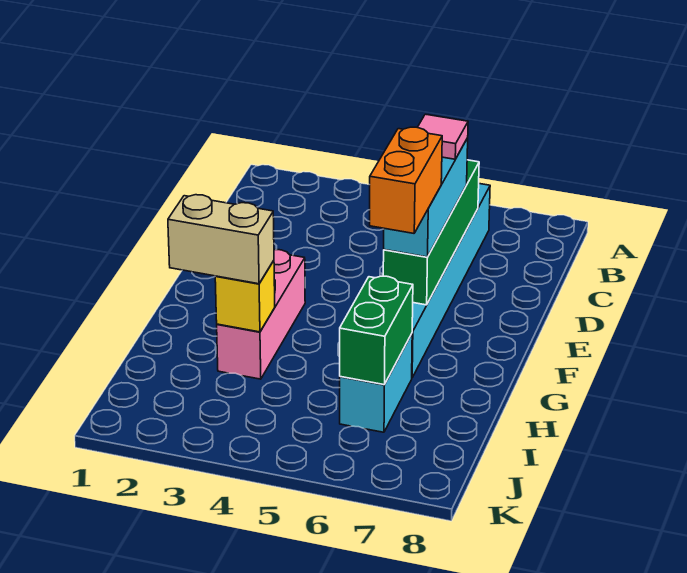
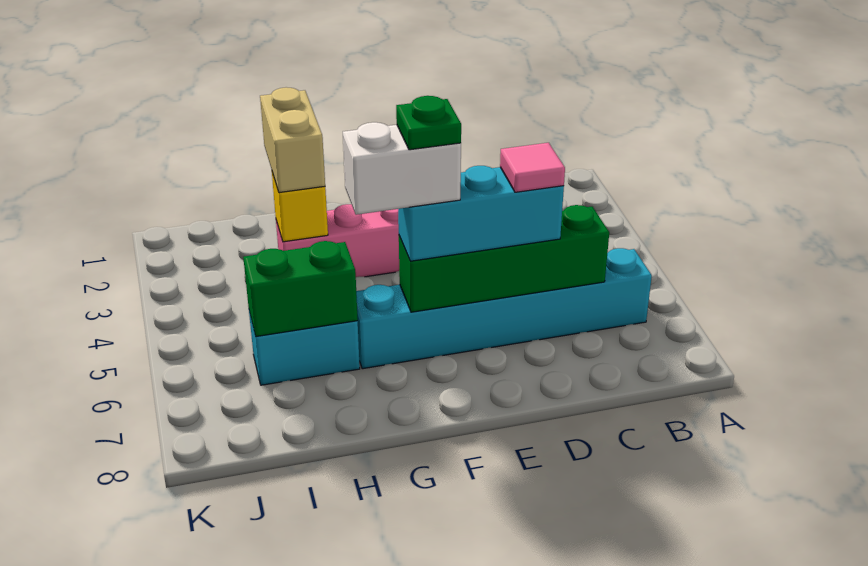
orange 1x2 brick [370,127,442,233] -> white 1x2 brick [343,122,461,215]
none -> green 1x1 plate [396,96,461,150]

